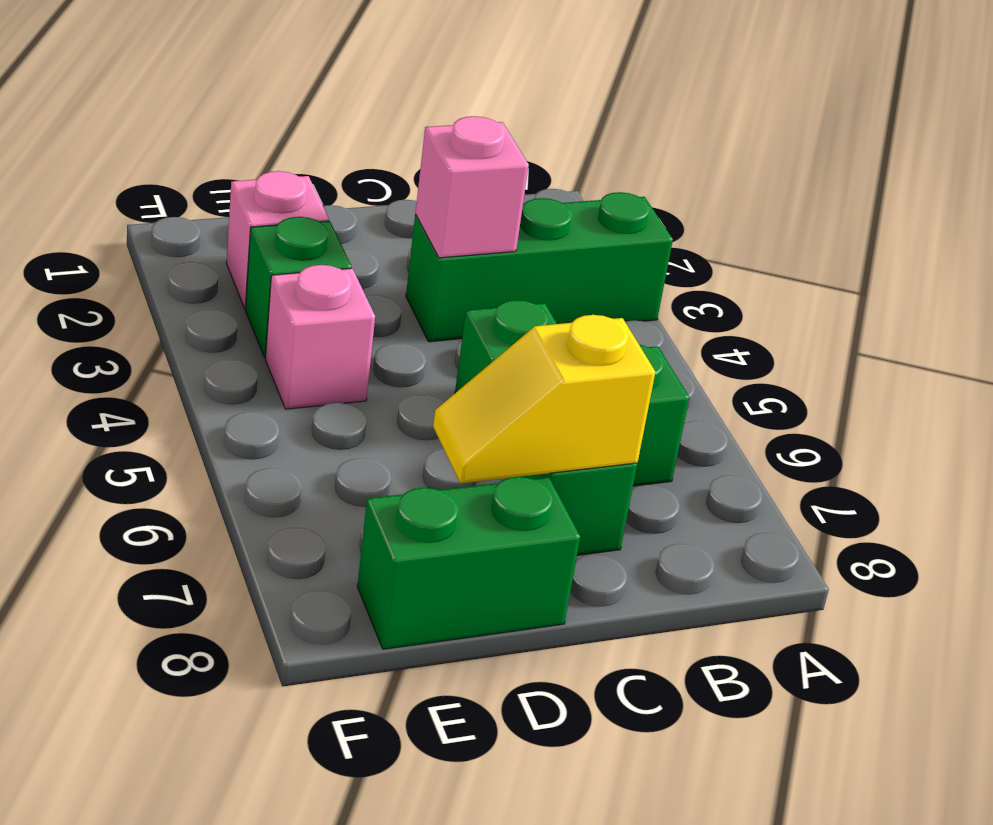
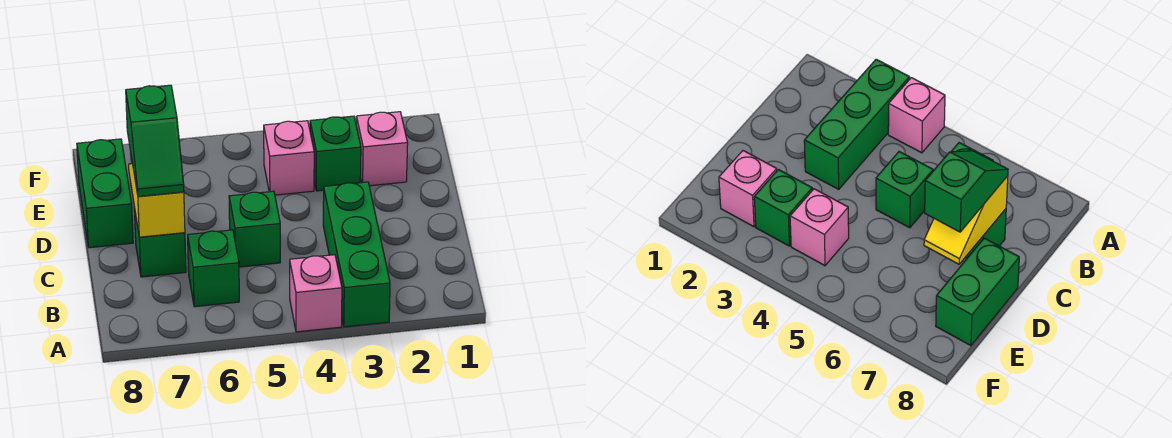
pink 1x1 brick [415,116,529,258] -> pink 1x1 brick moved to [290,255,342,332]
none -> green 1x2 slope [126,85,184,197]

